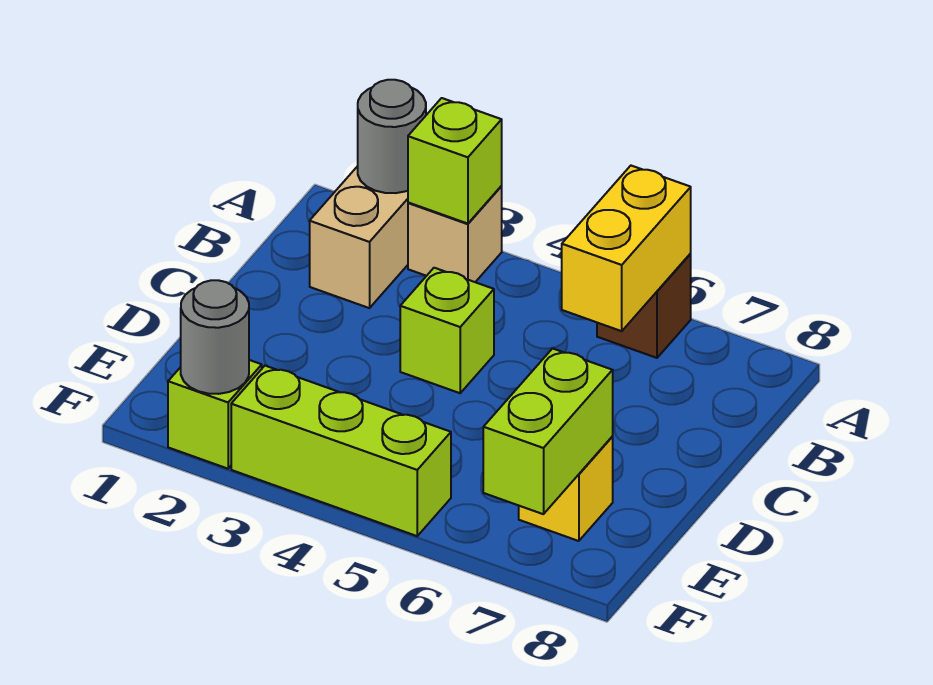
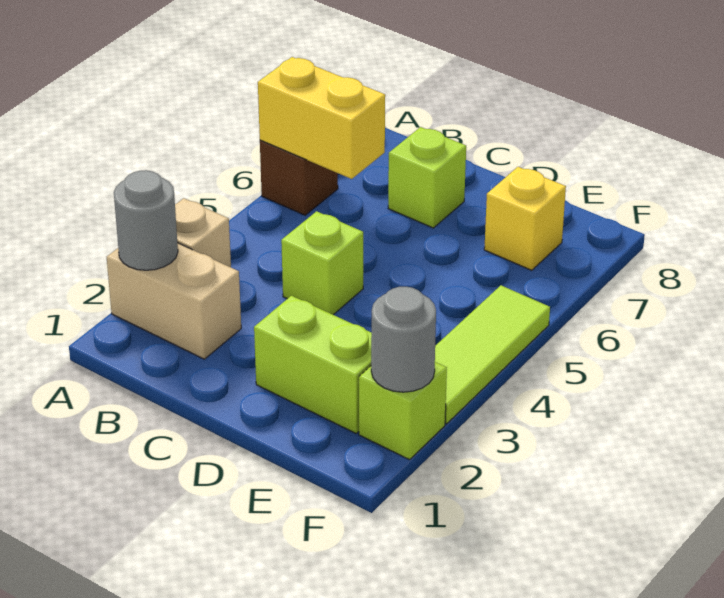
lime 1x1 brick [408,98,502,224] -> lime 1x1 brick moved to [388,127,466,228]
lime 1x2 brick [483,348,613,514] -> lime 1x2 brick moved to [254,296,372,433]
lime 1x3 brick [231,366,451,536] -> lime 1x3 tile [435,285,550,424]

